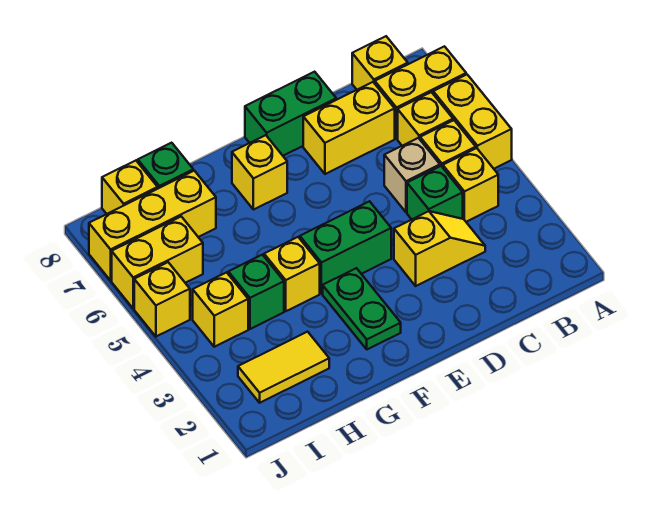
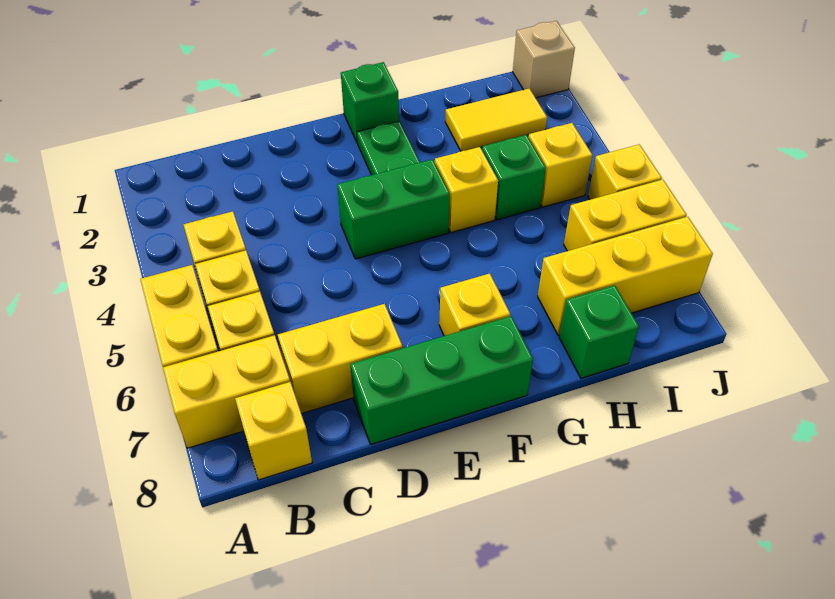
yellow 1x2 slope [394,211,485,286] -> none
green 1x1 brick [407,166,463,219] -> green 1x1 brick moved to [341,62,399,143]
tan 1x1 brick [384,138,440,212] -> tan 1x1 brick moved to [513,21,575,98]
green 1x2 brick [245,72,336,156] -> green 1x3 brick [350,316,533,444]
yellow 1x1 brick [102,161,158,214] -> none

